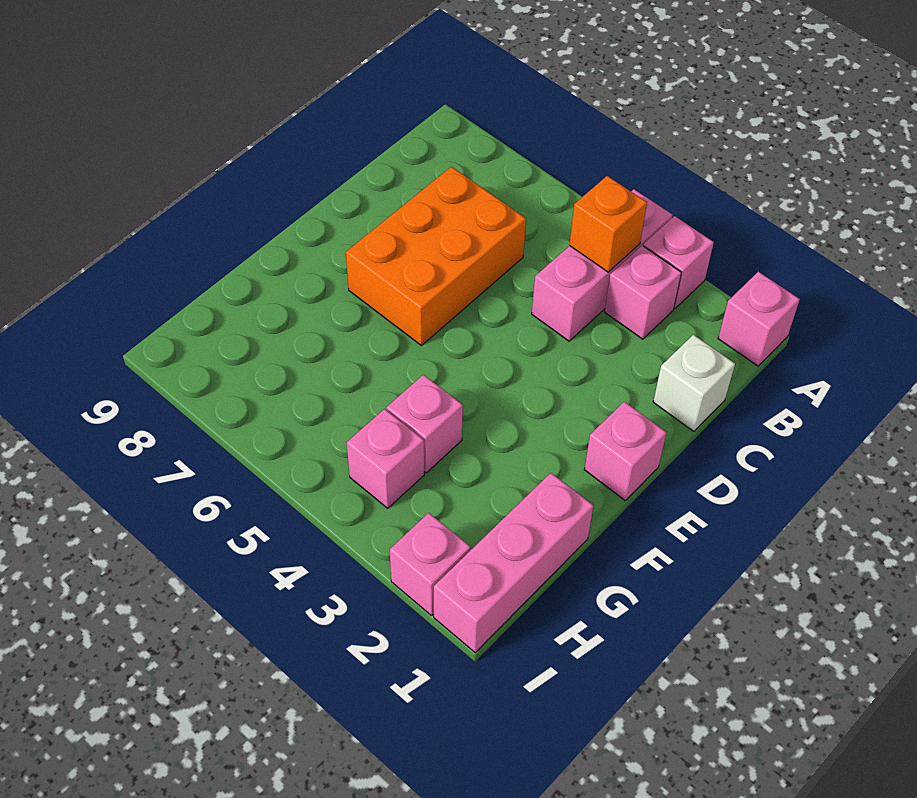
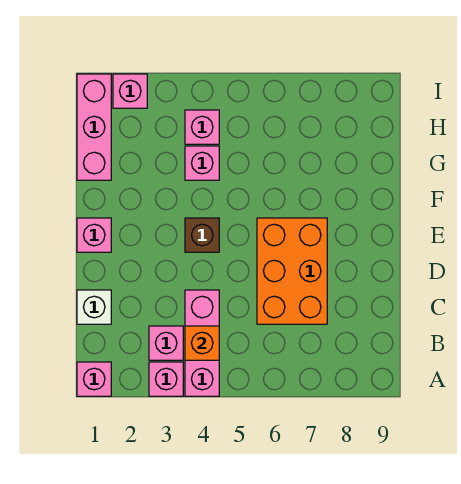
none -> brown 1x1 brick [185,218,219,252]

